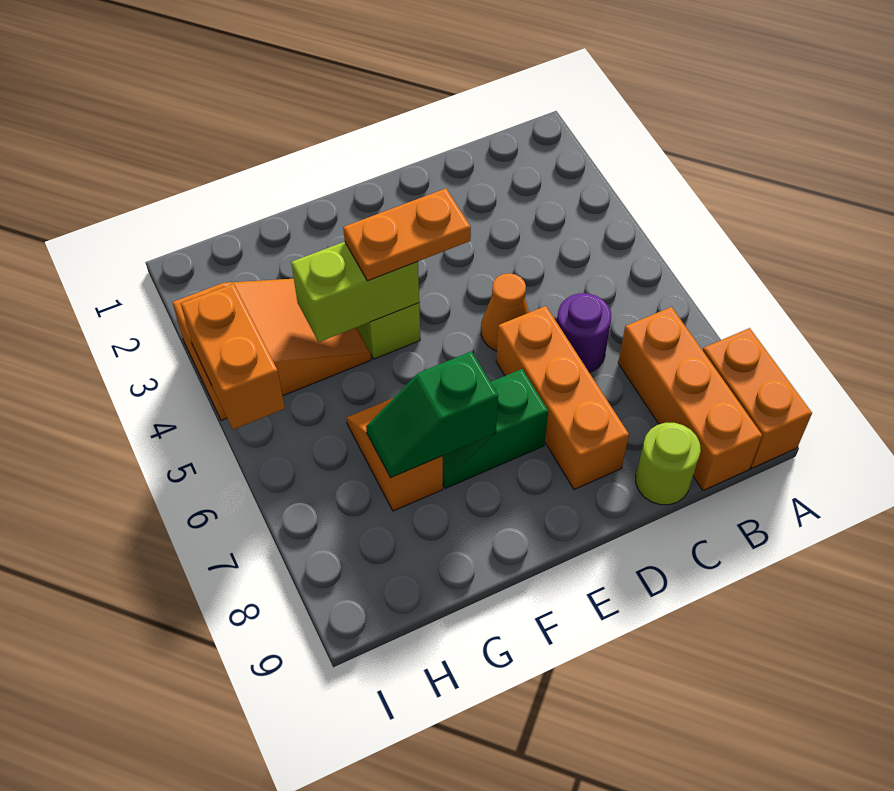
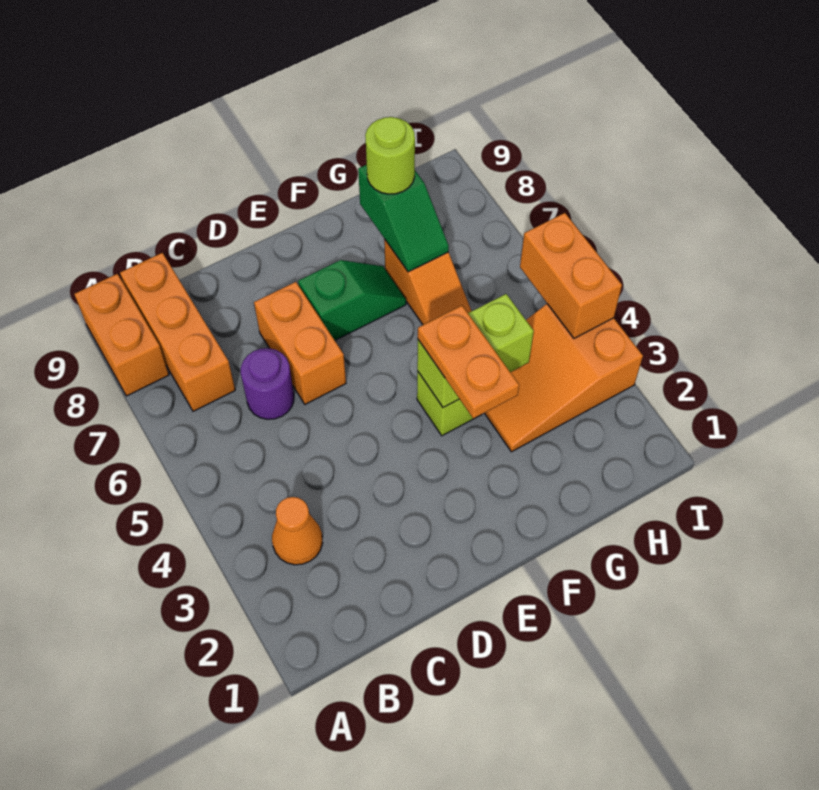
lime 1x1 round brick [636,423,701,505] -> lime 1x1 round brick moved to [365,117,415,194]
orange 1x1 cone [481,273,529,351] -> orange 1x1 cone moved to [272,497,323,565]
orange 1x3 brick [496,306,629,489] -> orange 1x2 brick [254,282,346,404]
orange 1x2 plate [343,188,471,281] -> orange 1x2 plate turned to [418,306,519,419]
green 1x2 slope [366,351,498,478] -> green 1x2 slope turned to [358,165,449,272]

